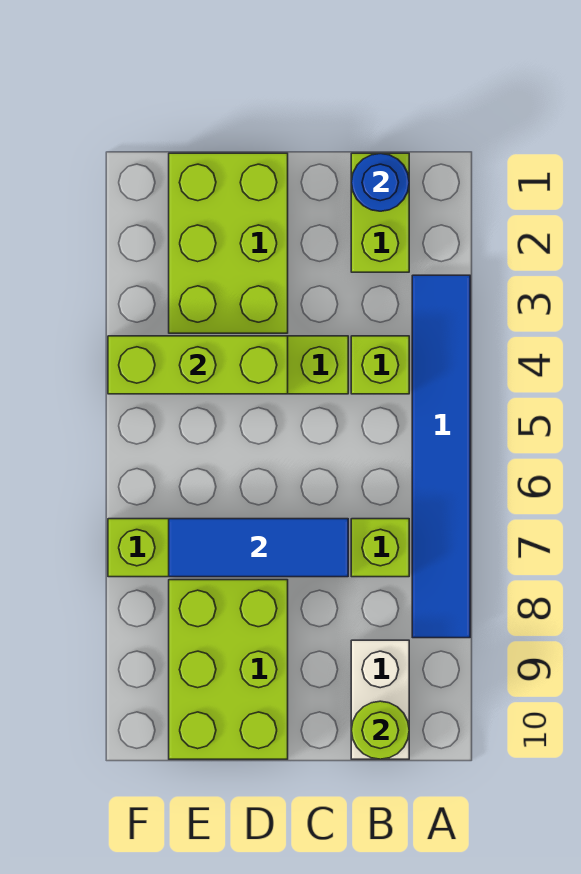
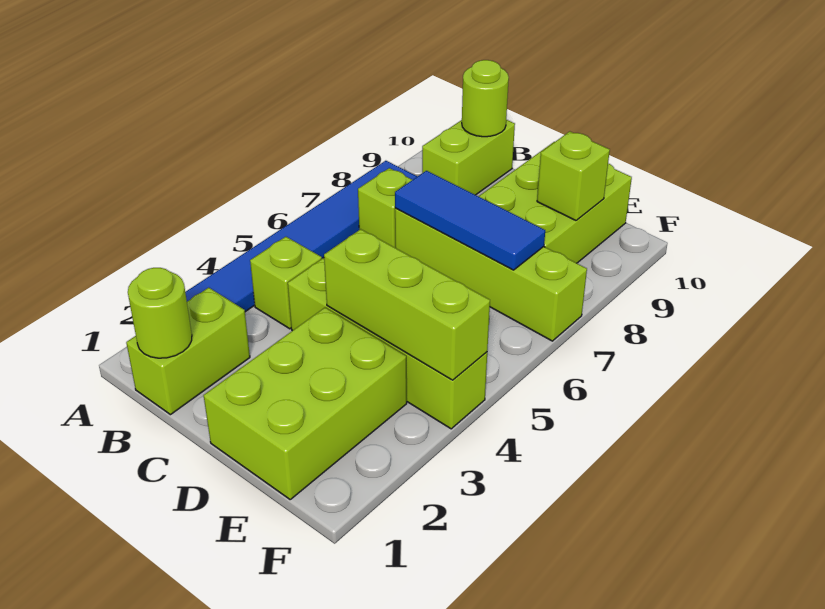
blue 1x1 round brick [351,153,409,211] -> lime 1x1 round brick [128,268,192,358]
white 1x2 brick [351,640,409,759] -> lime 1x2 brick [422,120,515,195]
none -> lime 1x1 brick [537,131,610,220]

